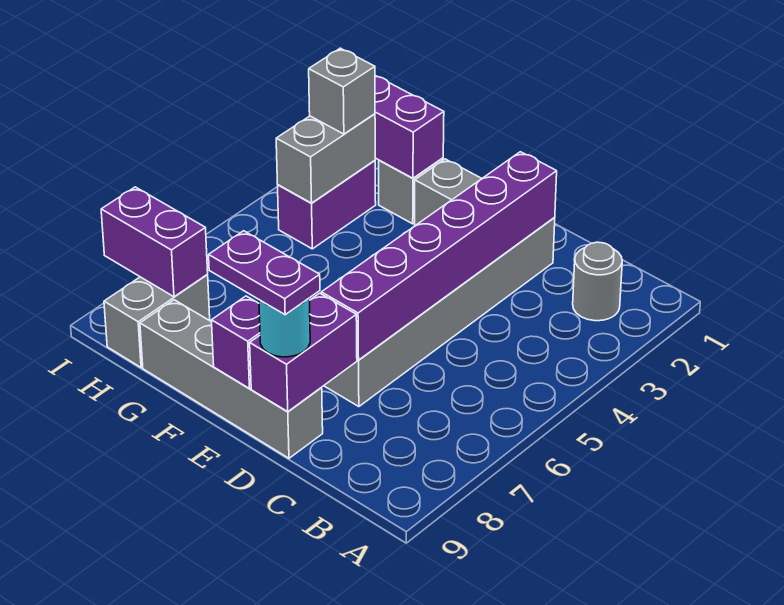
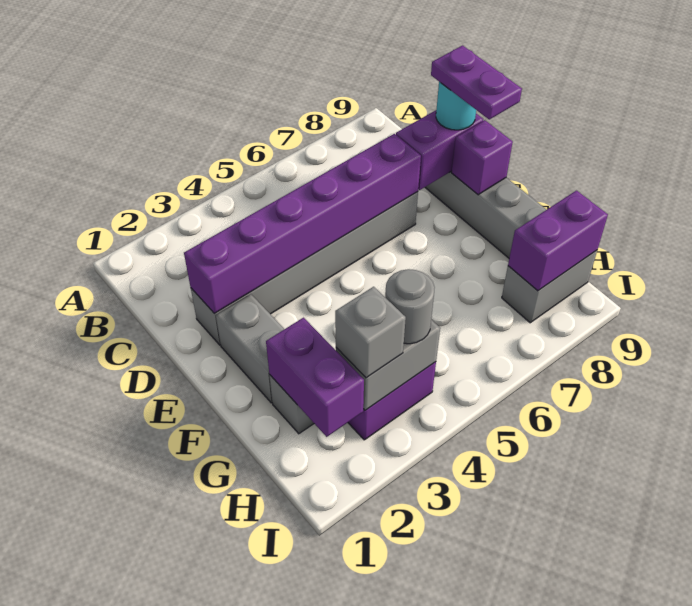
grey 1x1 round brick [573,242,622,321] -> grey 1x1 round brick moved to [385,269,435,344]
purple 1x2 brick [101,187,208,297] -> purple 1x2 brick turned to [508,191,608,291]

